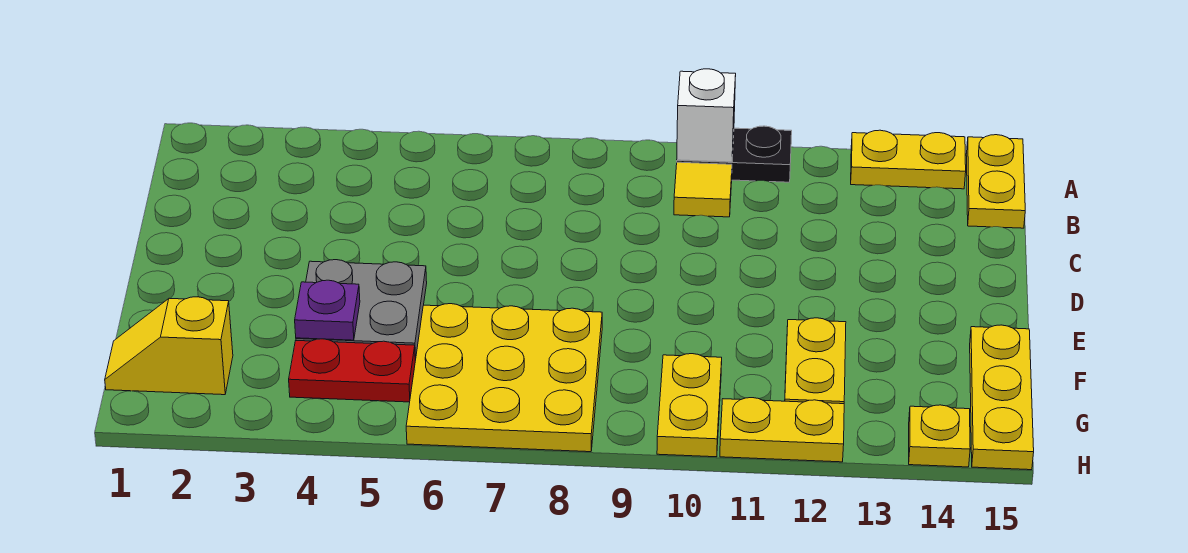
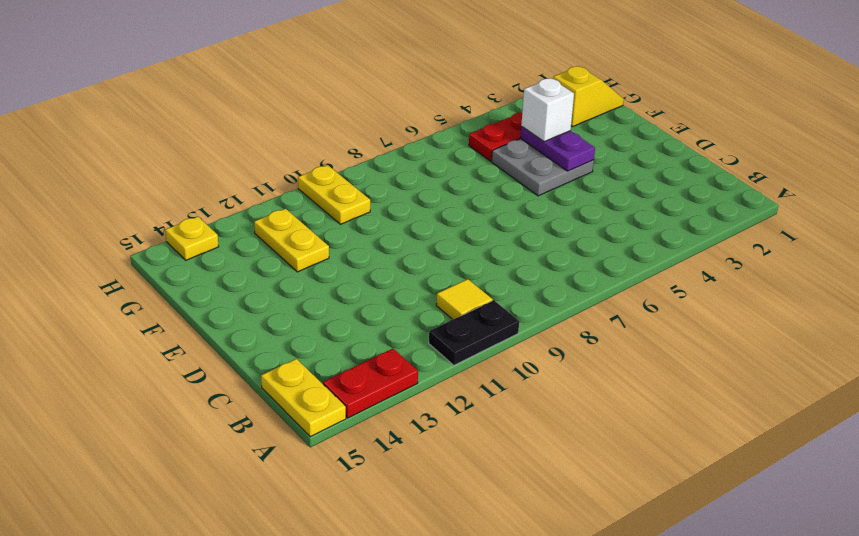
white 1x1 brick [677,69,736,162] -> white 1x1 brick moved to [521,78,574,142]
yellow 1x2 plate [851,130,966,189] -> red 1x2 plate [323,349,418,418]
purple 1x1 plate [295,280,360,340] -> purple 1x2 plate [520,127,595,171]
yellow 3x3 plate [406,304,602,452] -> none
yellow 1x3 plate [970,325,1034,470] -> none
yellow 1x2 plate [720,398,844,462] -> none

